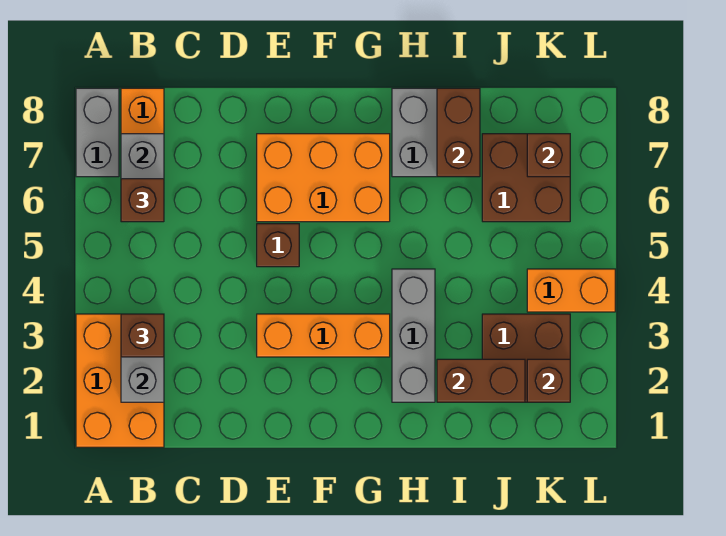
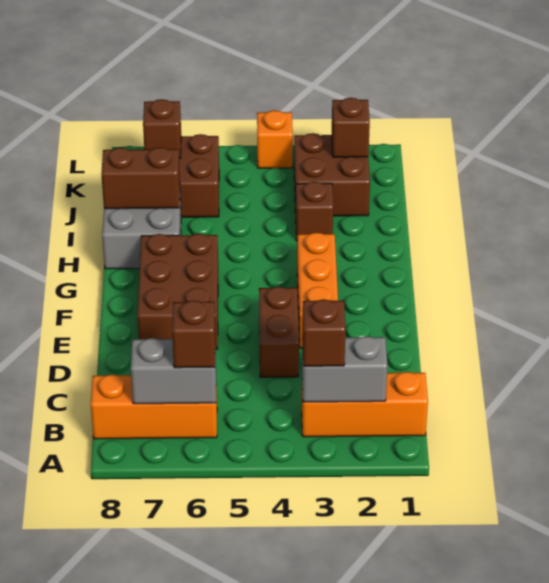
orange 2x3 brick [76,314,164,447] -> orange 1x3 brick [302,372,428,437]
grey 1x2 brick [76,88,119,177] -> none
brown 1x1 brick [257,224,299,267] -> brown 1x1 brick moved to [296,182,333,241]
orange 2x3 brick [257,134,390,222] -> brown 2x3 brick [137,234,218,349]
grey 1x3 brick [392,269,435,402] -> none
brown 1x2 brick [437,359,525,402] -> brown 1x2 brick moved to [259,287,299,378]
orange 1x2 brick [527,269,615,312] -> orange 1x1 brick [257,110,293,168]

